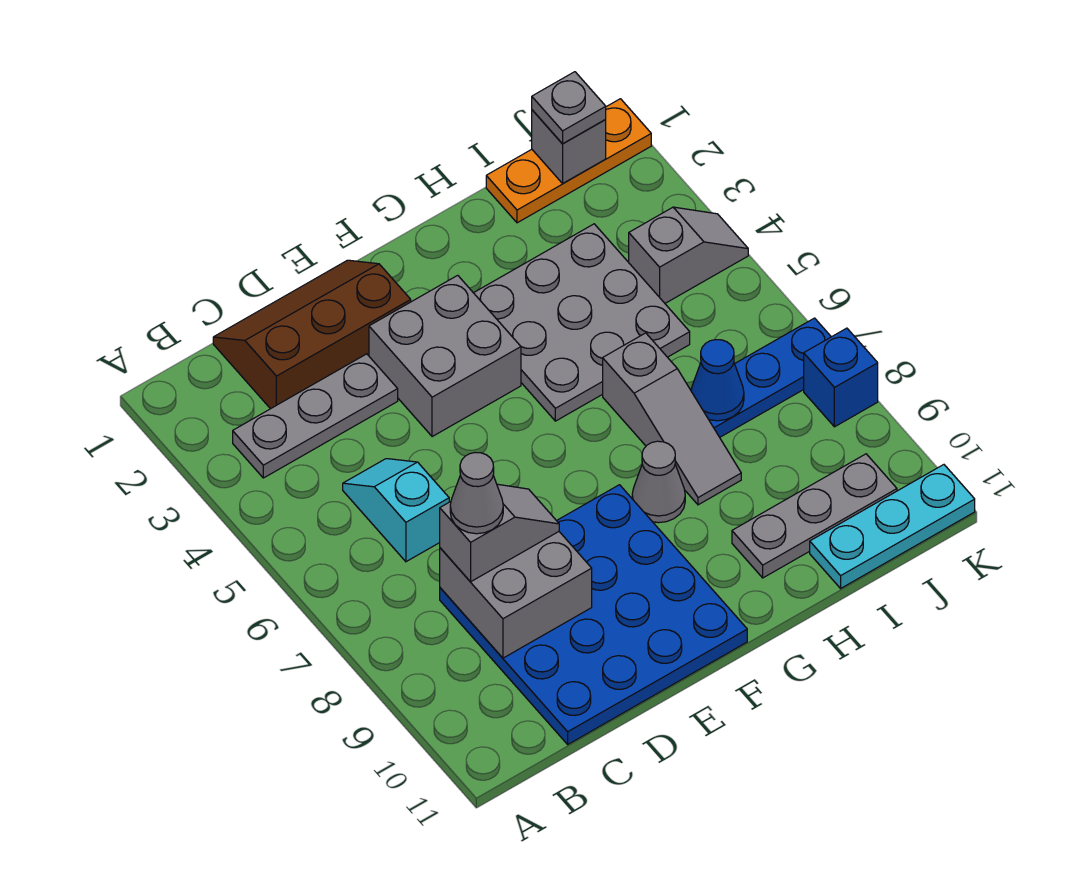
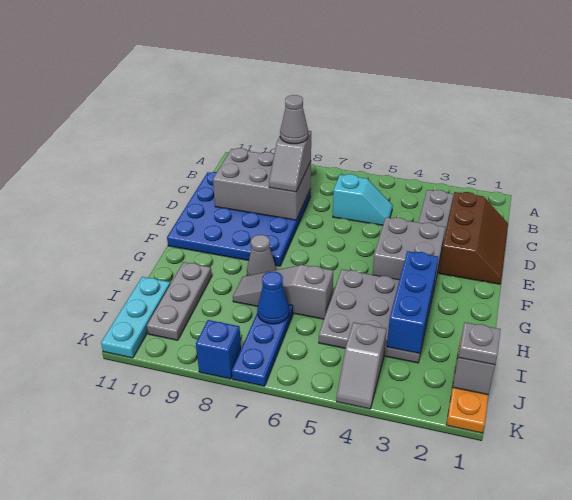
grey 2x2 brick [440,532,592,658] -> grey 2x3 brick [213,148,311,220]
none -> blue 1x3 brick [387,251,438,354]

